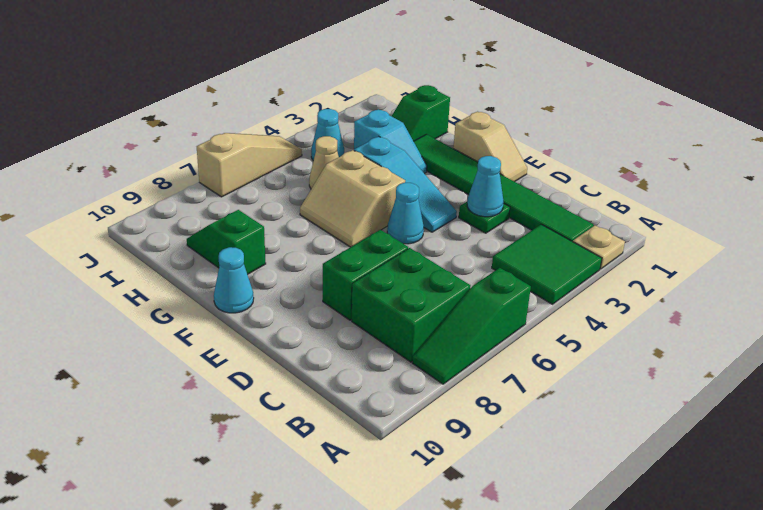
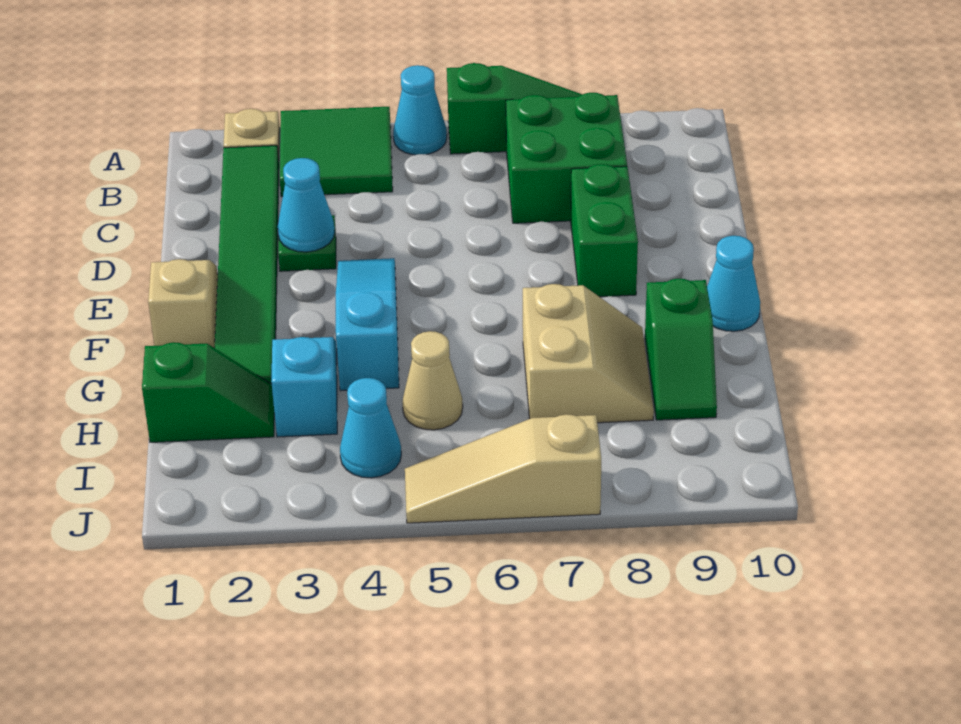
green 1x2 brick [323,230,408,320] -> green 1x2 brick turned to [571,164,638,297]
cyan 1x1 cone [387,183,424,244] -> cyan 1x1 cone moved to [393,65,447,155]
tan 2x2 slope [300,150,405,247] -> tan 2x2 slope moved to [523,284,654,423]

